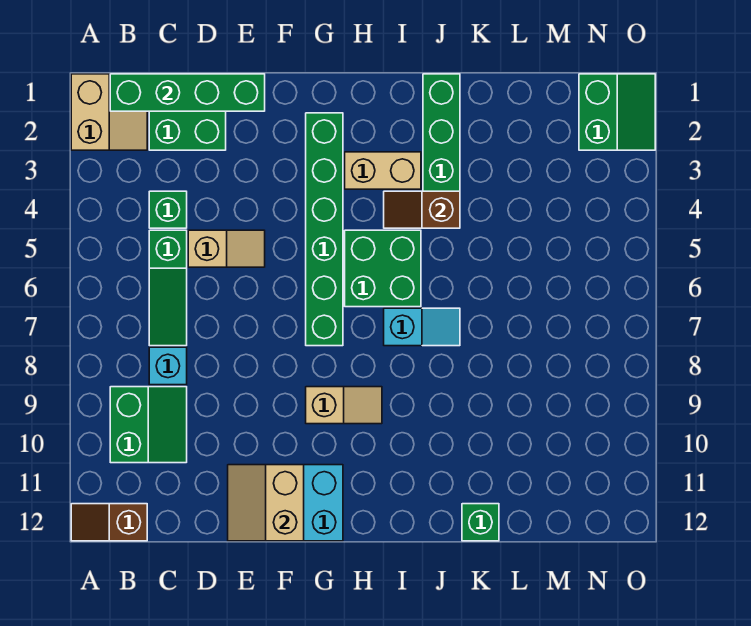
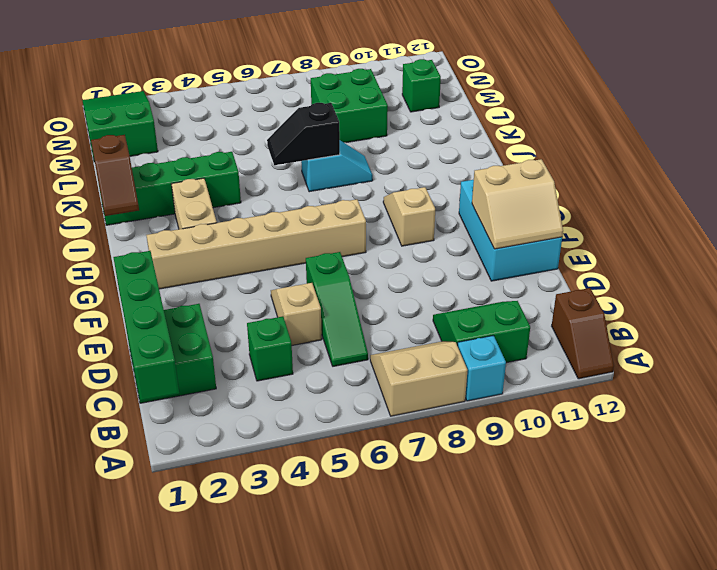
tan 2x2 slope [71,74,147,150] -> tan 2x2 slope moved to [370,341,468,416]
green 1x3 slope [149,230,187,346] -> green 1x3 slope turned to [306,252,368,366]
cyan 1x1 brick [149,347,187,385] -> cyan 1x1 brick moved to [457,335,506,401]
green 1x6 brick [306,113,343,346] -> tan 1x6 brick [146,199,366,289]
green 2x2 brick [345,230,421,307] -> green 2x2 brick moved to [311,69,388,143]
brown 1x2 slope [384,191,460,228] -> brown 1x2 slope moved to [91,135,139,216]
cyan 1x2 slope [384,308,460,346] -> cyan 1x2 slope turned to [301,140,373,192]
none -> black 1x2 slope [267,103,340,165]
green 1x1 brick [462,504,499,541] -> green 1x1 brick moved to [402,59,441,112]
green 2x2 slope [579,74,655,150] -> green 2x3 slope [82,91,158,162]

